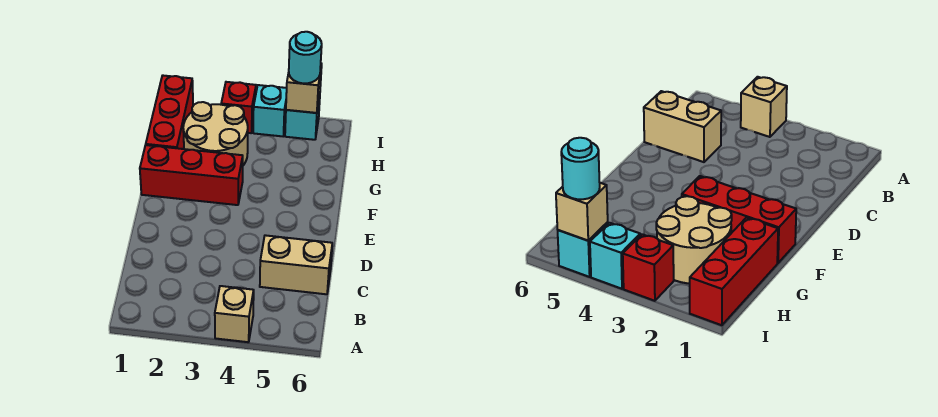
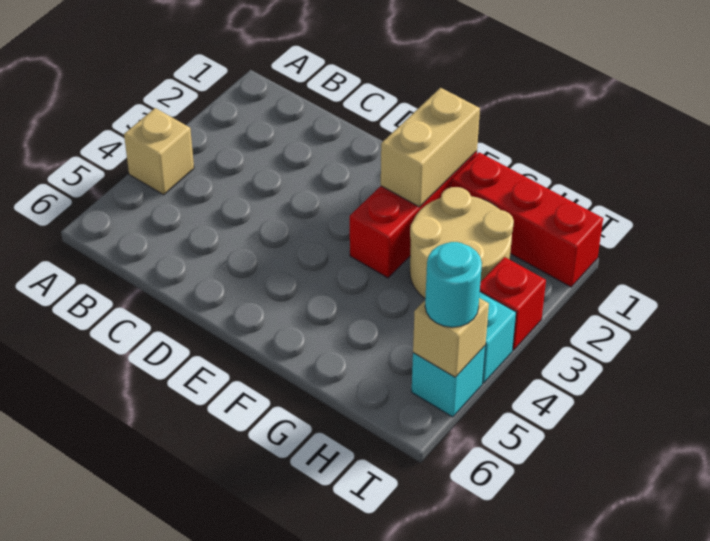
tan 1x2 brick [260,235,332,294] -> tan 1x2 brick moved to [381,88,480,207]

